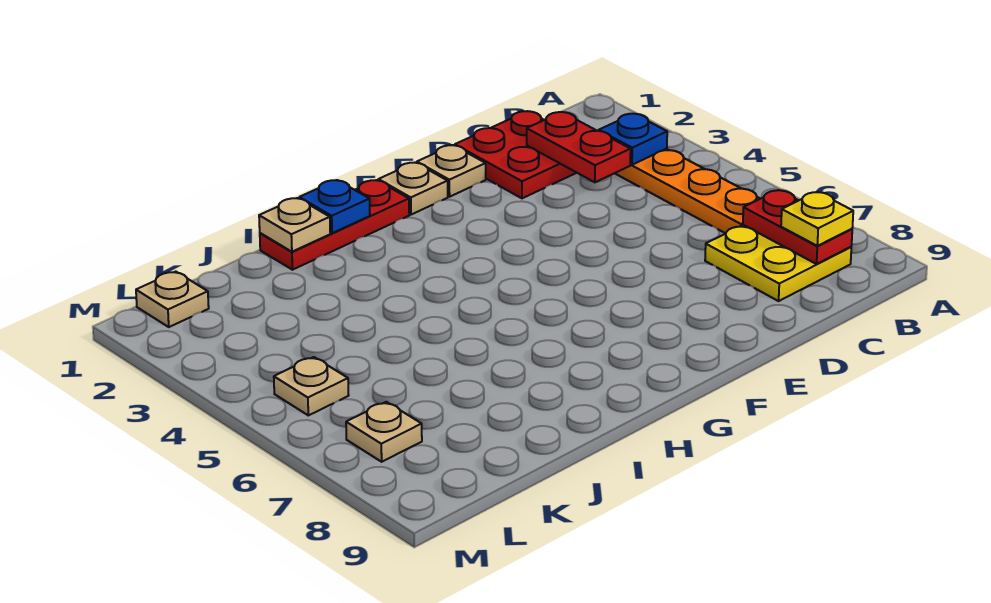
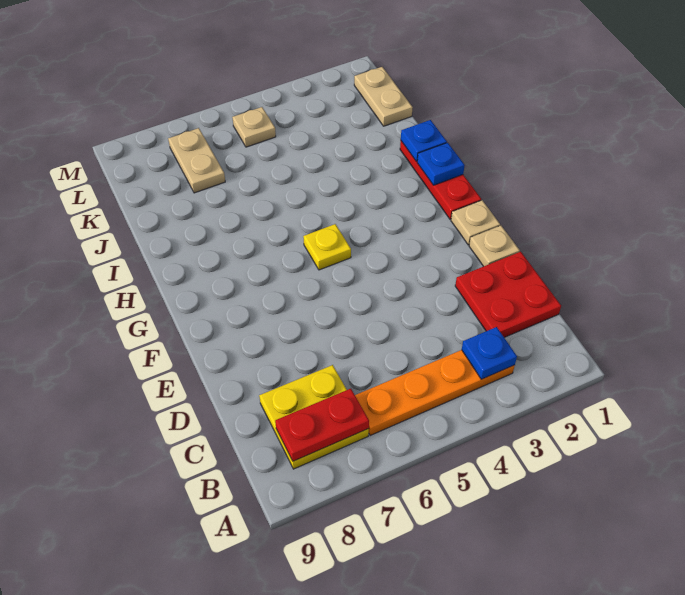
yellow 1x1 plate [781,192,853,246] -> yellow 1x1 plate moved to [303,224,351,270]
red 1x2 plate [527,112,631,182] -> none
tan 1x1 plate [259,198,330,252] -> blue 1x1 plate [401,120,447,162]
tan 1x1 plate [136,272,209,327] -> tan 1x2 plate [354,67,413,126]
tan 1x1 plate [346,402,422,462] -> tan 1x2 plate [168,128,225,193]

